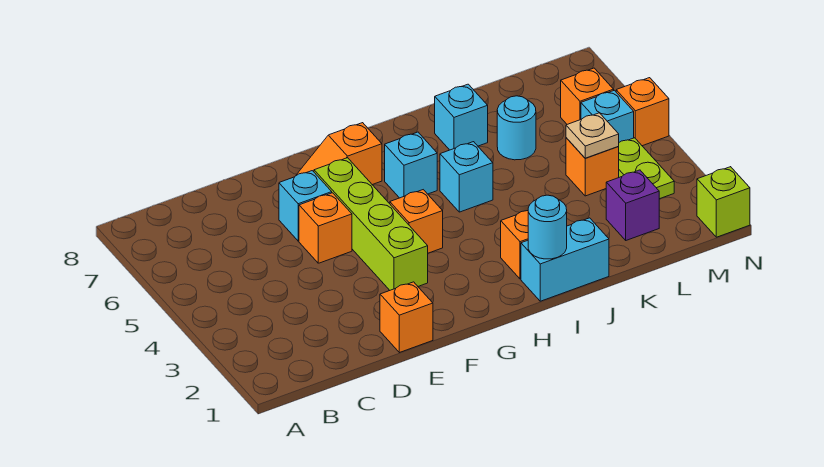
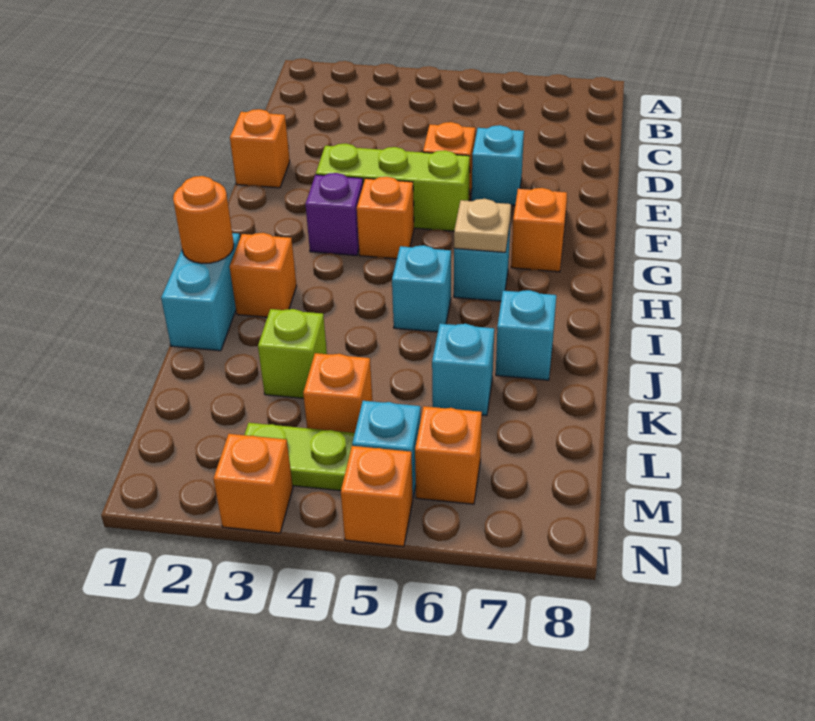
lime 1x4 brick [314,158,428,290] -> lime 1x3 brick [316,143,470,231]
cyan 1x1 round brick [528,195,567,259] -> orange 1x1 round brick [173,176,234,264]
cyan 1x1 round brick [497,96,536,160] -> cyan 1x1 brick [432,324,494,416]
purple 1x1 brick [606,170,659,240] -> purple 1x1 brick moved to [306,173,363,256]
tan 1x1 plate [566,113,619,158] -> tan 1x1 plate moved to [454,199,511,252]
lime 1x1 brick [697,167,750,237] -> lime 1x1 brick moved to [258,309,327,398]
none -> orange 1x1 brick [213,434,293,533]

